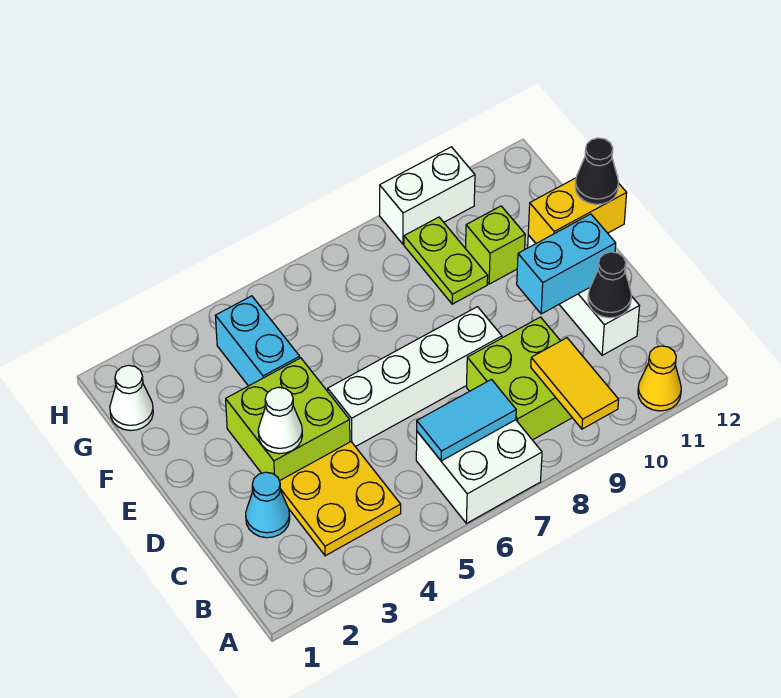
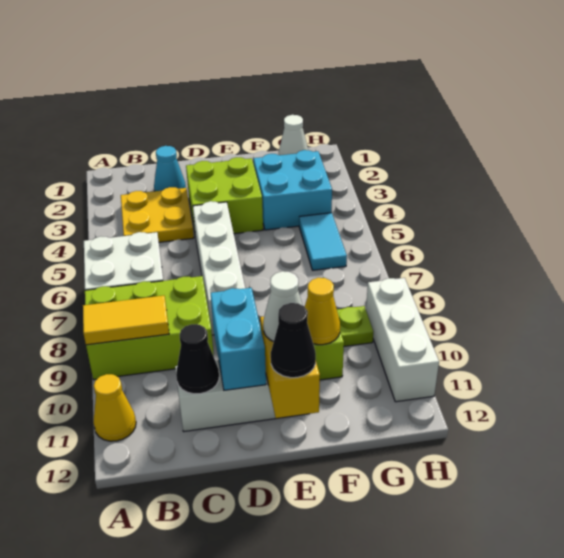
cyan 1x2 tile [417,379,516,461] -> cyan 1x2 tile moved to [299,213,347,270]
lime 2x2 brick [467,317,572,440] -> lime 2x3 brick [85,276,214,380]
white 1x1 cone [258,387,302,454] -> white 1x1 cone moved to [263,271,302,342]
cyan 1x2 brick [215,296,300,386] -> cyan 2x2 brick [254,150,332,230]
none -> yellow 1x1 cone [305,278,340,345]
white 1x2 brick [380,147,475,244] -> white 1x3 brick [366,278,439,402]

